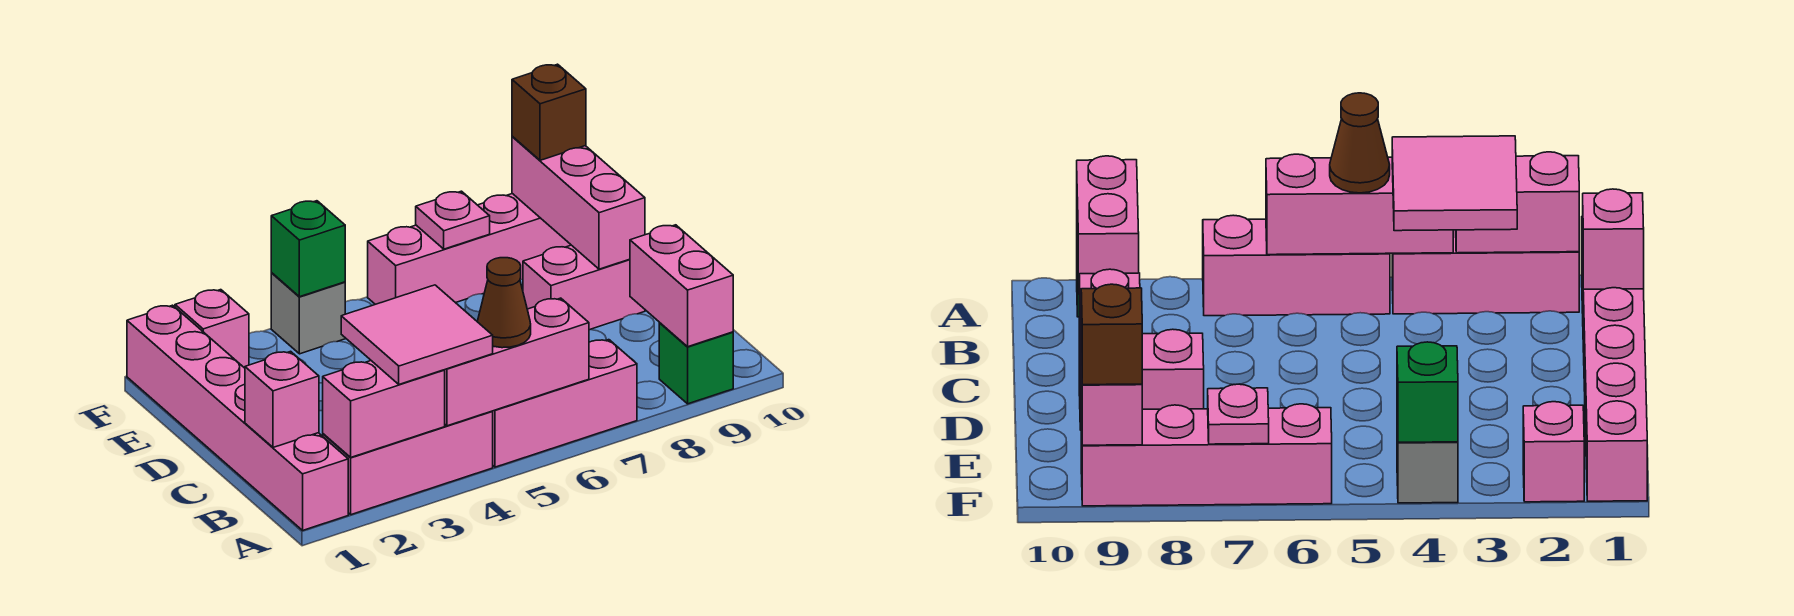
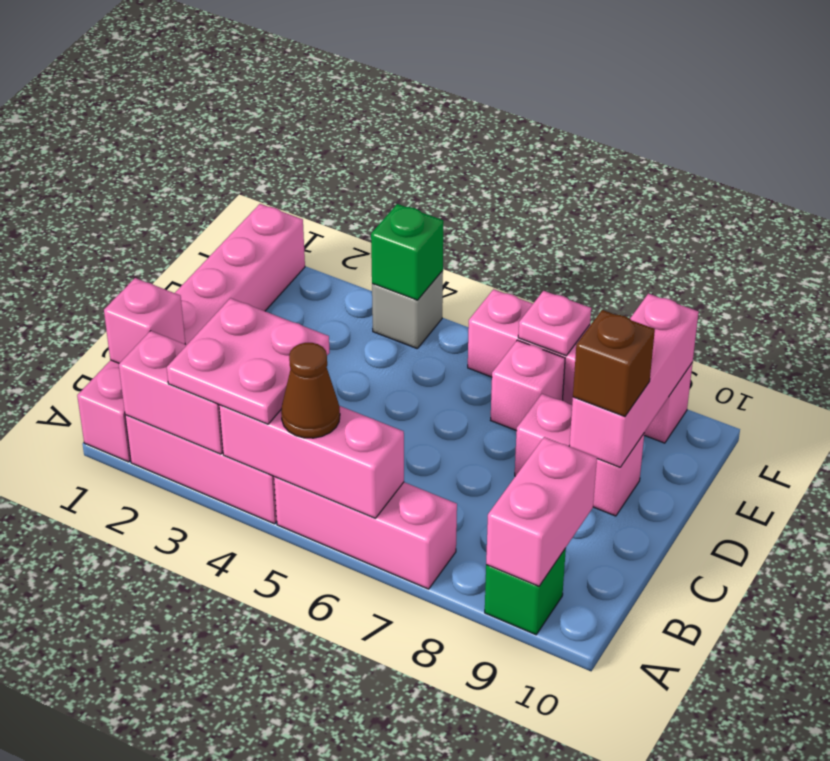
pink 2x2 tile [341,285,493,384] -> pink 2x2 plate [167,298,330,424]
pink 1x1 brick [175,290,249,368] -> pink 1x1 brick moved to [491,340,565,431]
brown 1x1 brick [512,64,586,160] -> brown 1x1 brick moved to [573,310,655,417]

